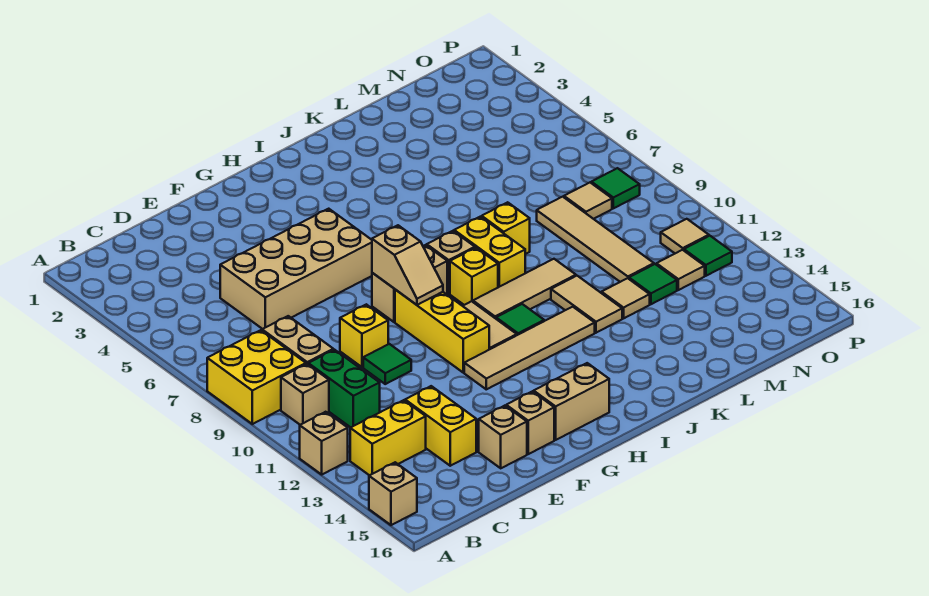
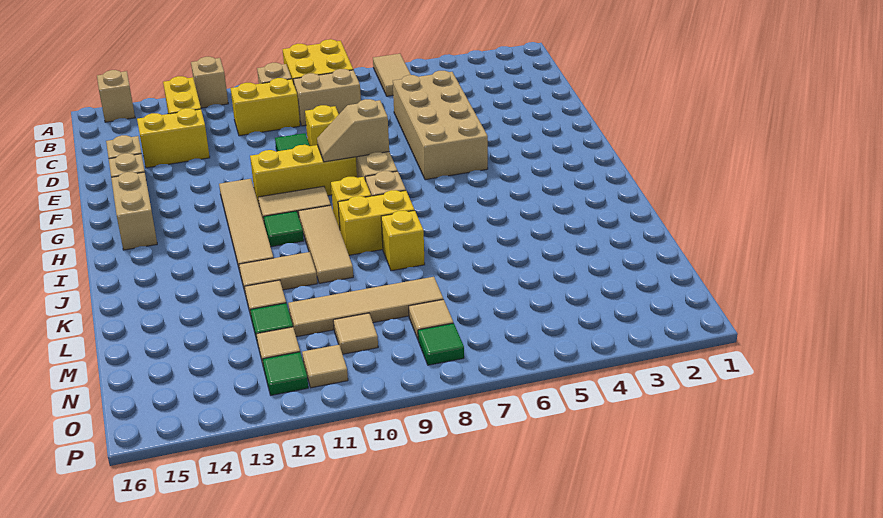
none -> tan 1x2 tile [373,54,411,96]
green 1x2 brick [308,350,380,428] -> yellow 1x2 brick [231,78,300,136]
none -> tan 1x1 tile [333,313,378,354]

